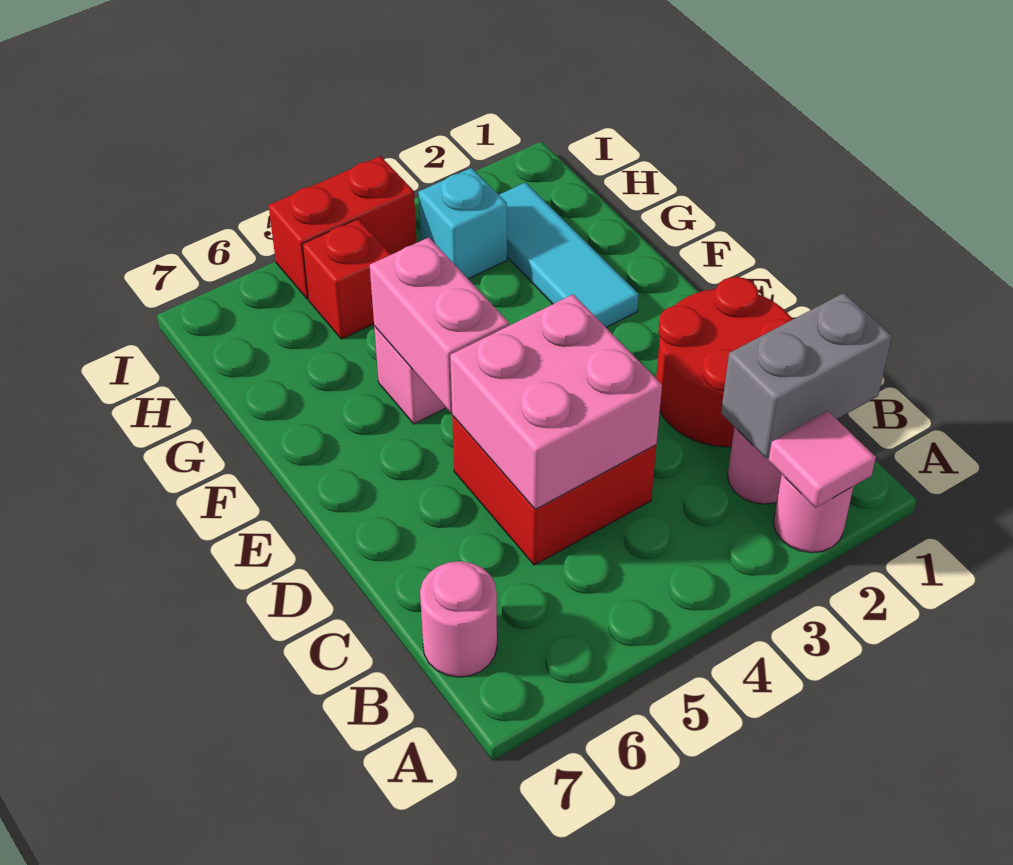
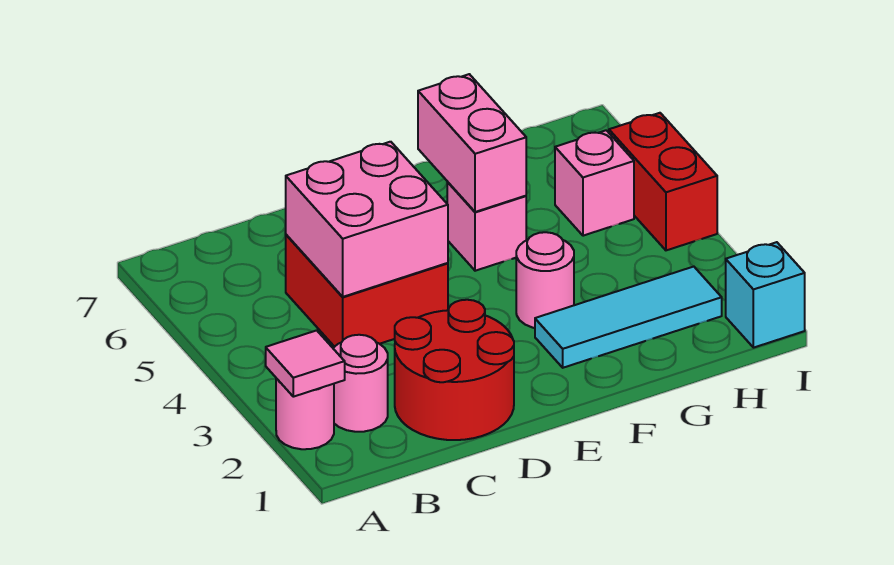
grey 1x2 brick [721,293,892,458] -> none
pink 1x1 round brick [420,561,497,677] -> pink 1x1 round brick moved to [516,232,574,328]
pink 1x2 brick [370,237,509,412] -> pink 1x2 brick turned to [418,74,526,212]
cyan 1x1 brick [418,168,507,279] -> cyan 1x1 brick moved to [726,242,805,348]
red 1x1 brick [302,219,391,339] -> pink 1x1 brick [555,130,634,236]

